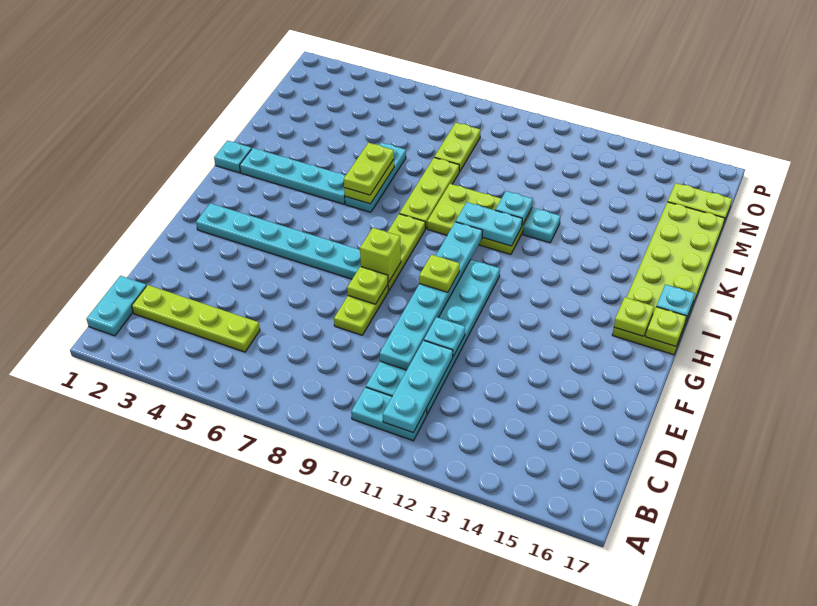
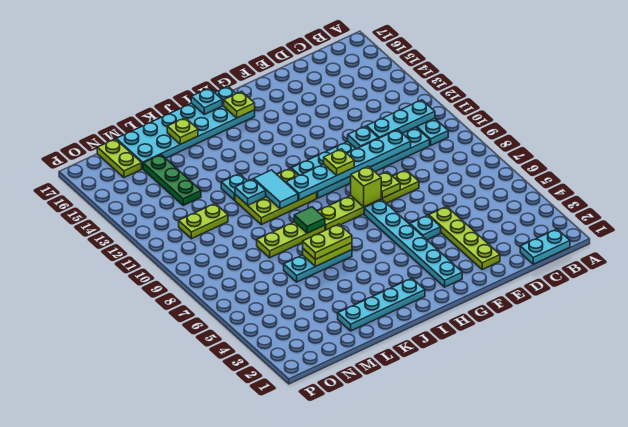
lime 1x4 plate [132,285,260,352] -> lime 1x4 plate moved to [429,206,500,269]
lime 2x6 plate [612,202,725,355] -> cyan 2x6 plate [116,86,255,169]
lime 1x1 plate [646,307,687,346] -> lime 1x1 plate moved to [167,118,198,144]
cyan 1x1 plate [214,141,252,173] -> cyan 1x1 plate moved to [410,215,441,240]
cyan 1x4 plate [240,148,346,204] -> cyan 1x4 plate turned to [338,278,425,331]
none -> green 1x1 tile [294,207,325,233]
lime 2x3 plate [427,184,532,255] -> lime 2x3 plate turned to [235,168,317,225]
cyan 1x2 plate [456,202,522,246] -> cyan 1x2 tile [254,170,298,209]
lime 1x2 plate [434,123,481,172] -> lime 1x2 plate moved to [179,203,228,239]
none -> green 1x3 plate [143,155,201,205]

